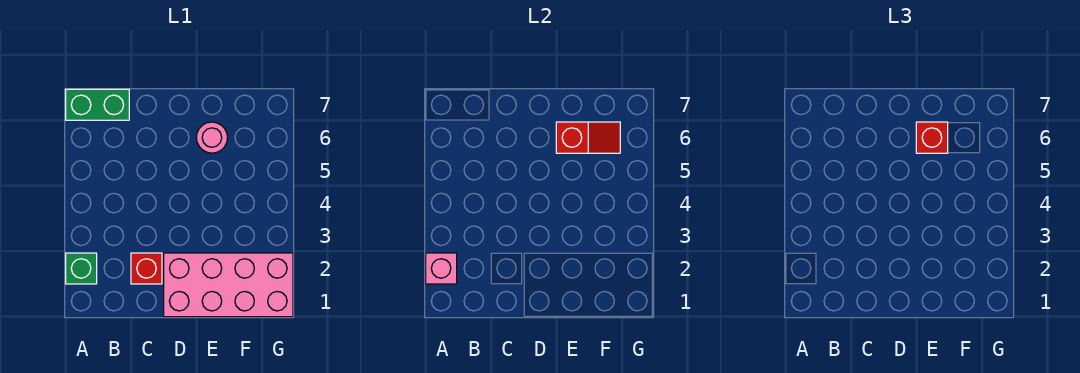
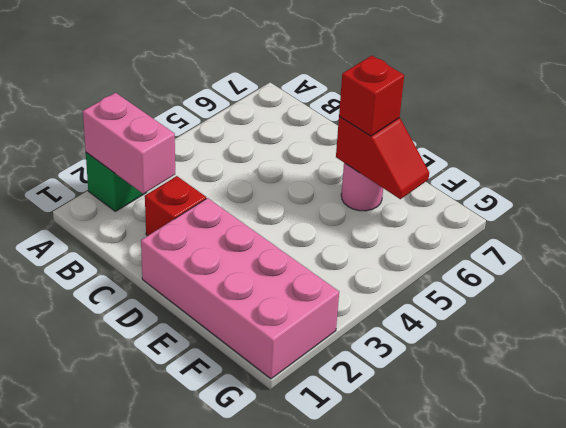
pink 1x1 brick [426,253,457,284] -> pink 1x2 brick [83,93,175,194]
green 1x2 brick [66,89,129,120] -> none

